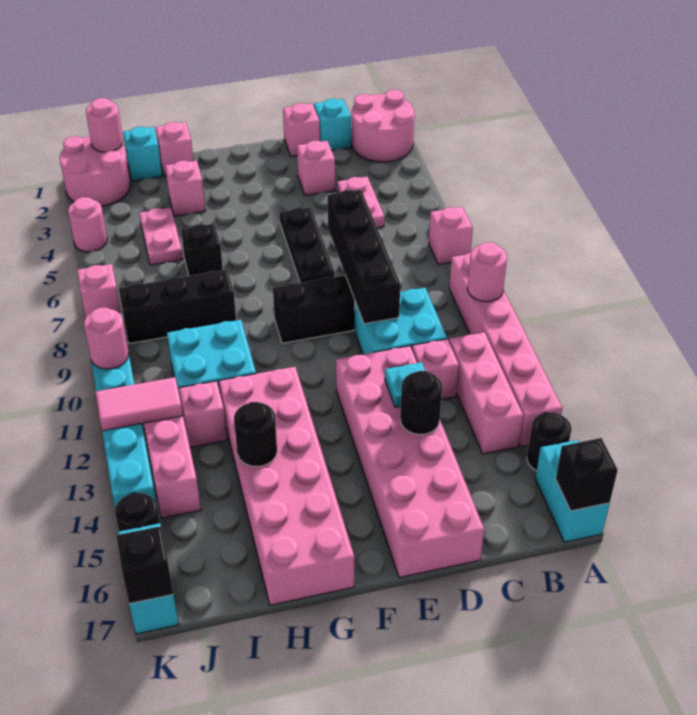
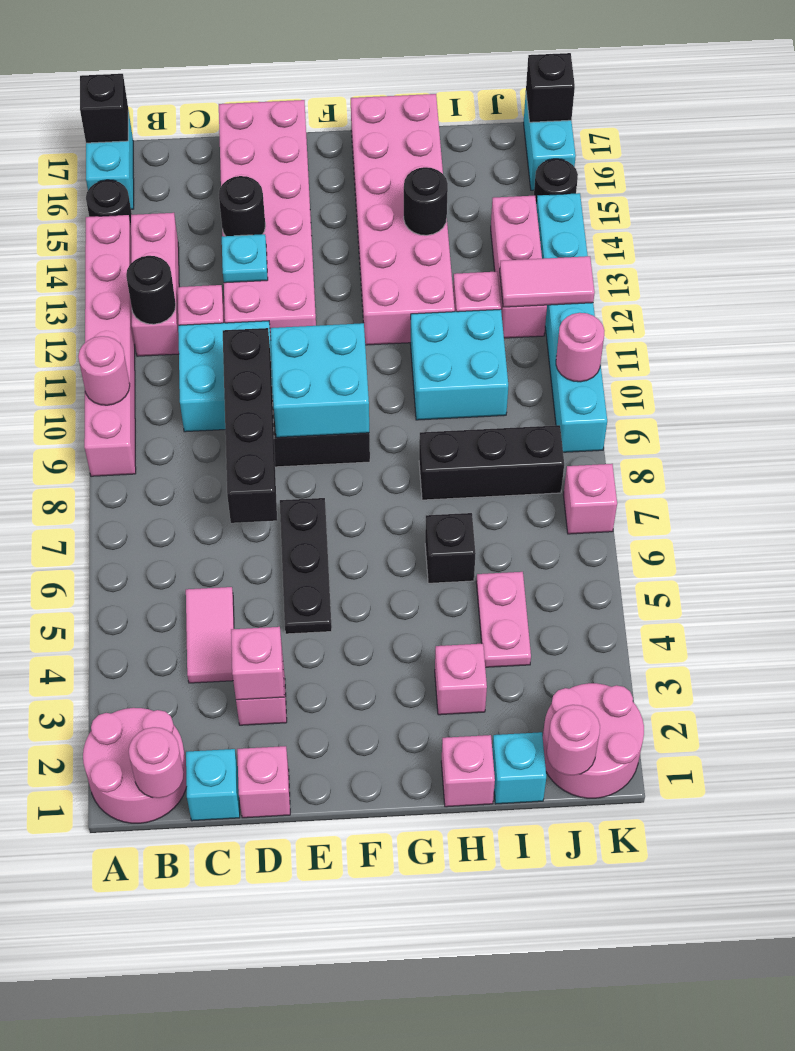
pink 1x1 brick [429,207,473,265] -> pink 1x1 brick moved to [231,627,284,700]
none -> black 1x1 round brick [126,256,176,324]
pink 1x2 plate [337,177,385,228] -> pink 1x2 tile [186,587,234,683]
none -> cyan 2x2 brick [270,323,369,437]
pink 1x1 round brick [68,197,107,252] -> pink 1x1 round brick moved to [129,727,184,798]

